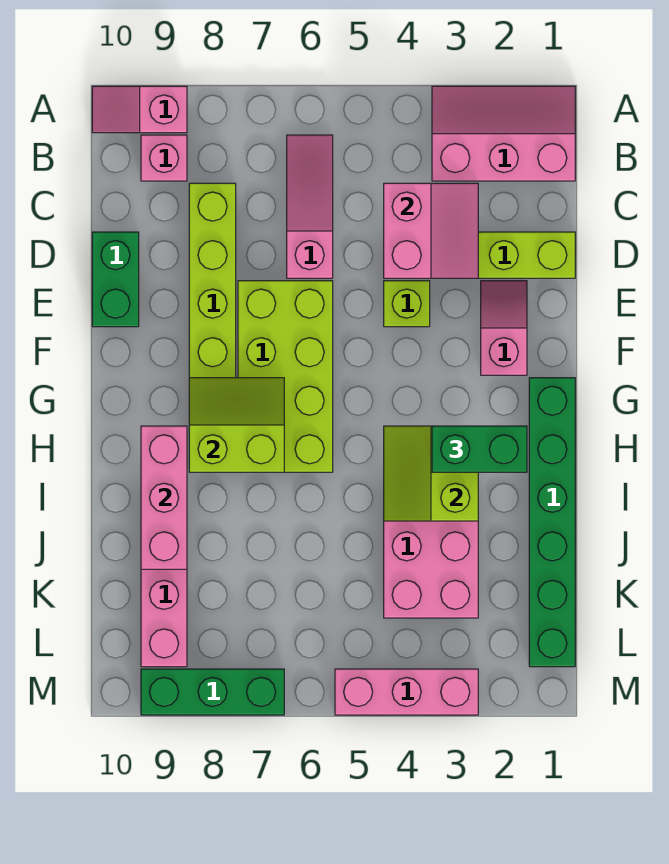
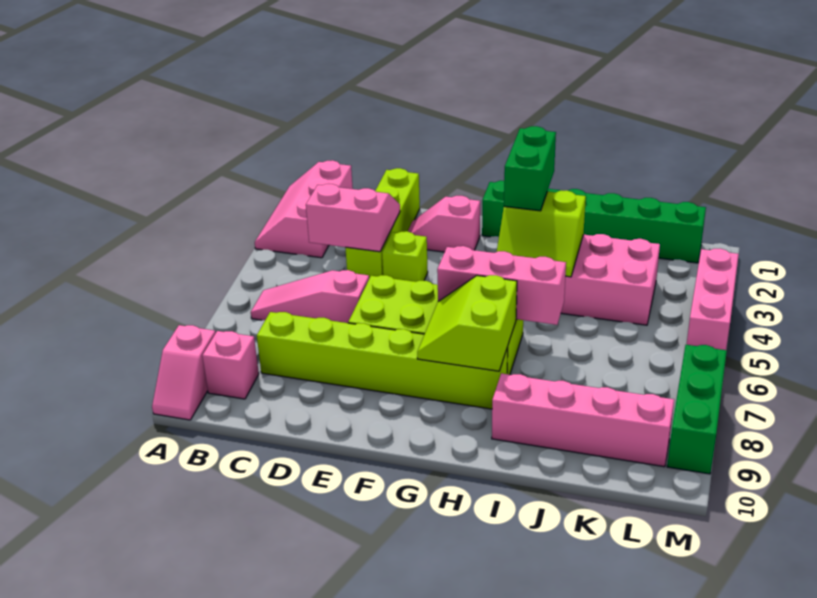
green 1x2 brick [92,232,139,327] -> none
pink 1x3 brick [141,426,187,569] -> pink 1x3 brick moved to [437,246,566,325]

